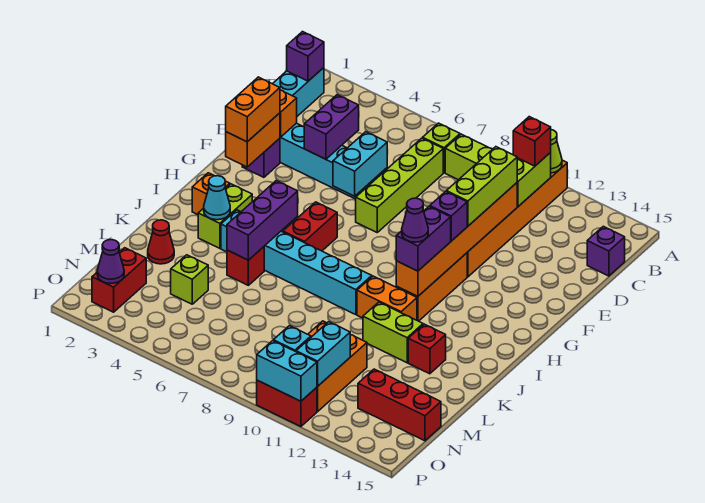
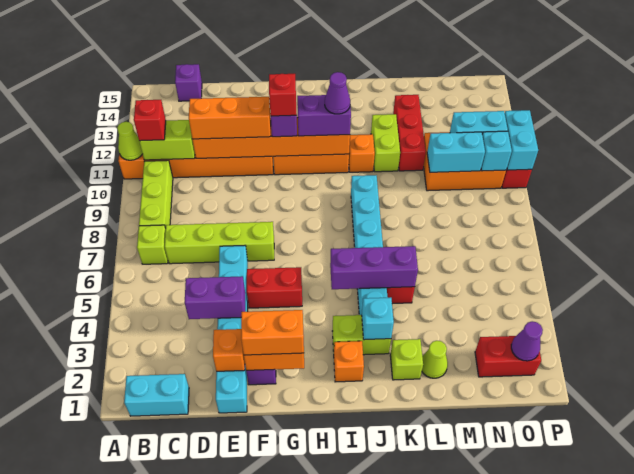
purple 1x1 brick [287,32,324,81] -> none
lime 1x3 brick [446,147,517,226] -> orange 1x3 brick [189,97,271,139]
cyan 1x2 brick [333,132,387,196] -> cyan 1x2 brick moved to [427,132,485,172]
red 1x2 brick [283,202,337,251] -> red 1x2 brick moved to [247,267,302,308]
cyan 1x1 cone [204,176,230,220] -> cyan 1x1 brick [362,297,394,340]
orange 1x2 brick [357,276,417,320] -> orange 1x1 brick [349,134,375,172]
red 1x1 brick [408,324,446,374] -> red 1x1 brick moved to [269,74,297,116]
red 1x1 cone [148,220,174,264] -> lime 1x1 cone [422,341,448,378]
lime 1x1 brick [171,255,208,304] -> lime 1x1 brick moved to [390,339,423,380]
red 1x3 brick [358,369,441,441] -> red 1x3 brick moved to [393,95,426,171]

